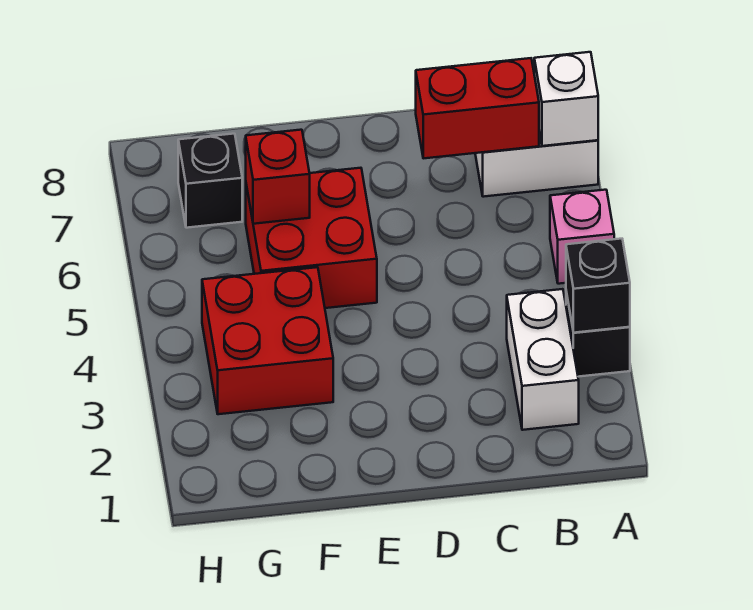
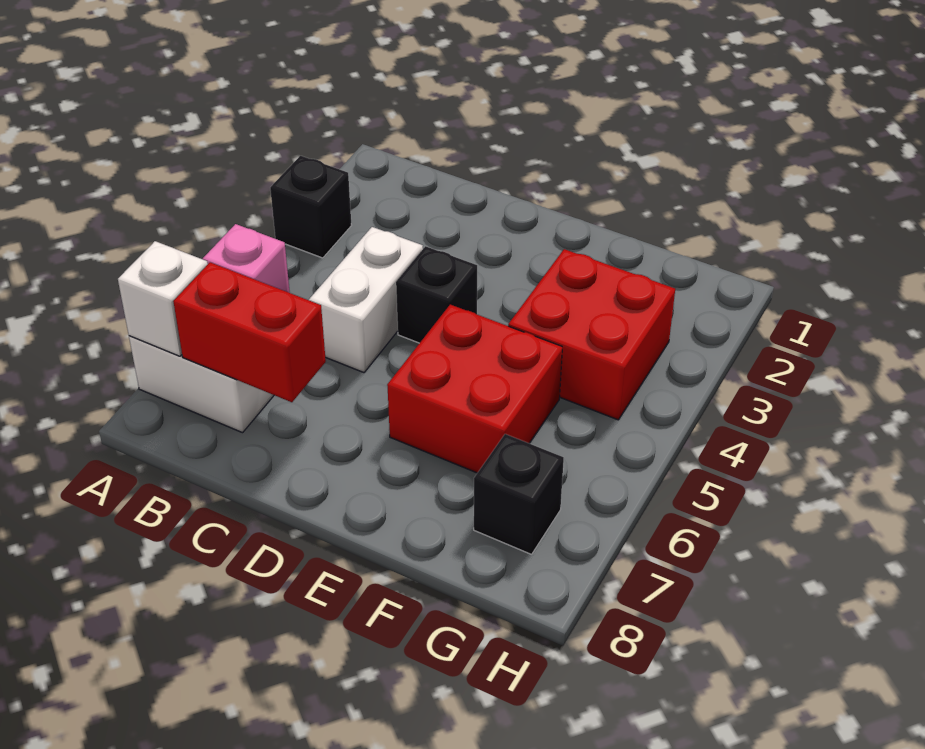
black 1x1 brick [566,239,630,333] -> black 1x1 brick moved to [396,246,477,343]
white 1x2 brick [507,289,579,430] -> white 1x2 brick moved to [309,227,423,373]
red 1x1 brick [246,130,310,224] -> none

